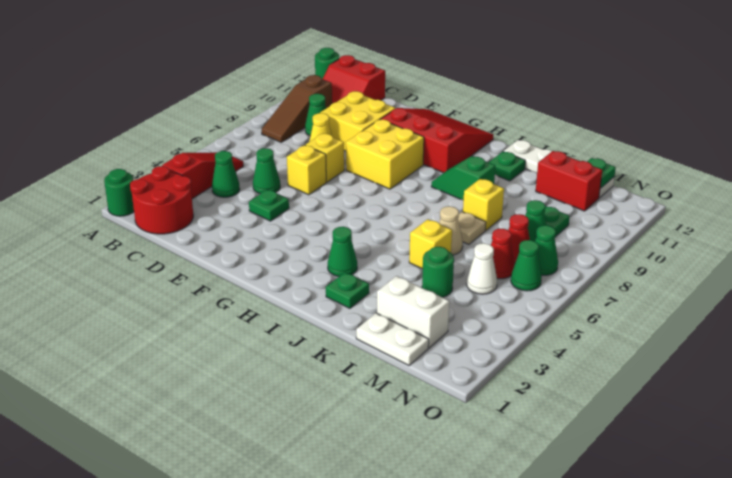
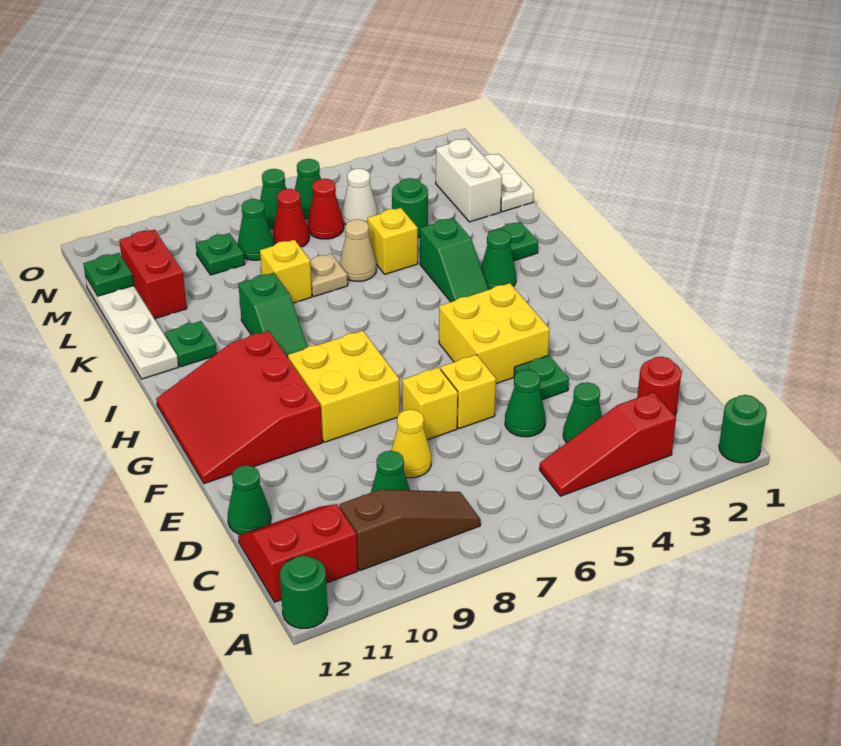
red 2x2 round brick [130,166,193,234] -> red 1x1 round brick [637,357,681,415]
red 2x2 slope [323,55,385,103] -> red 2x2 slope turned to [238,504,358,602]
yellow 2x2 brick [320,91,396,151] -> yellow 2x2 brick moved to [439,283,550,384]
none -> green 1x1 cone [228,465,271,535]
none -> green 1x2 slope [420,218,489,302]

